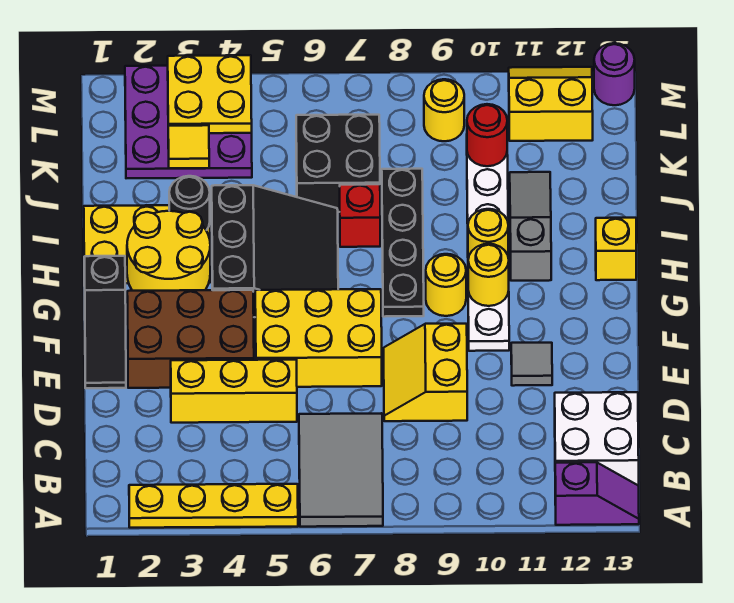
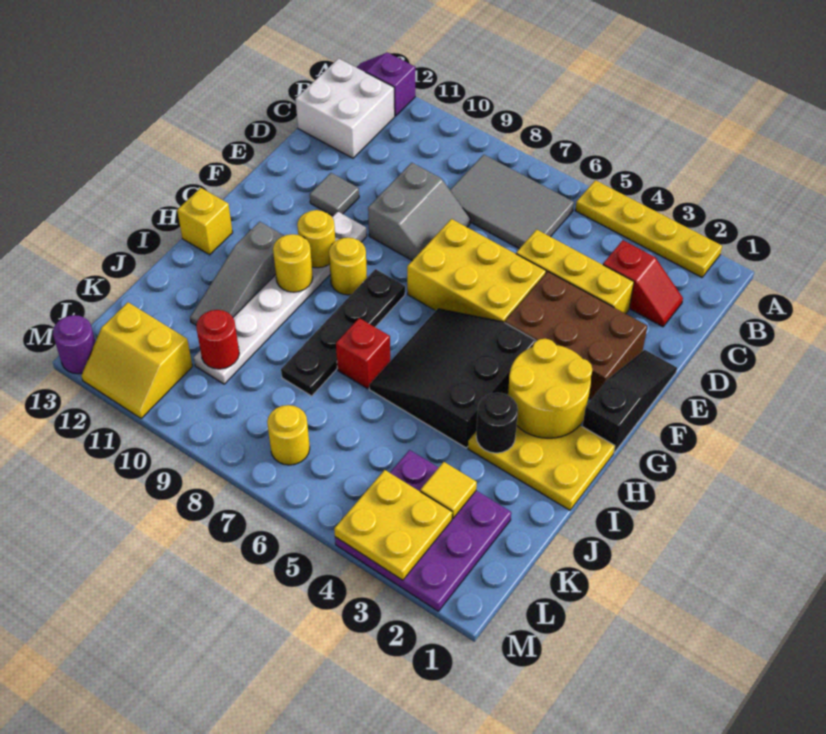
grey 2x3 tile [299,413,383,527] -> grey 2x3 tile turned to [450,155,574,249]
none -> red 1x2 slope [603,240,683,327]
yellow 2x2 slope [384,324,467,421] -> grey 2x2 slope [368,163,471,261]
black 2x2 brick [296,115,380,212] -> none
yellow 1x1 round brick [424,79,464,141] -> yellow 1x1 round brick moved to [267,405,310,465]

